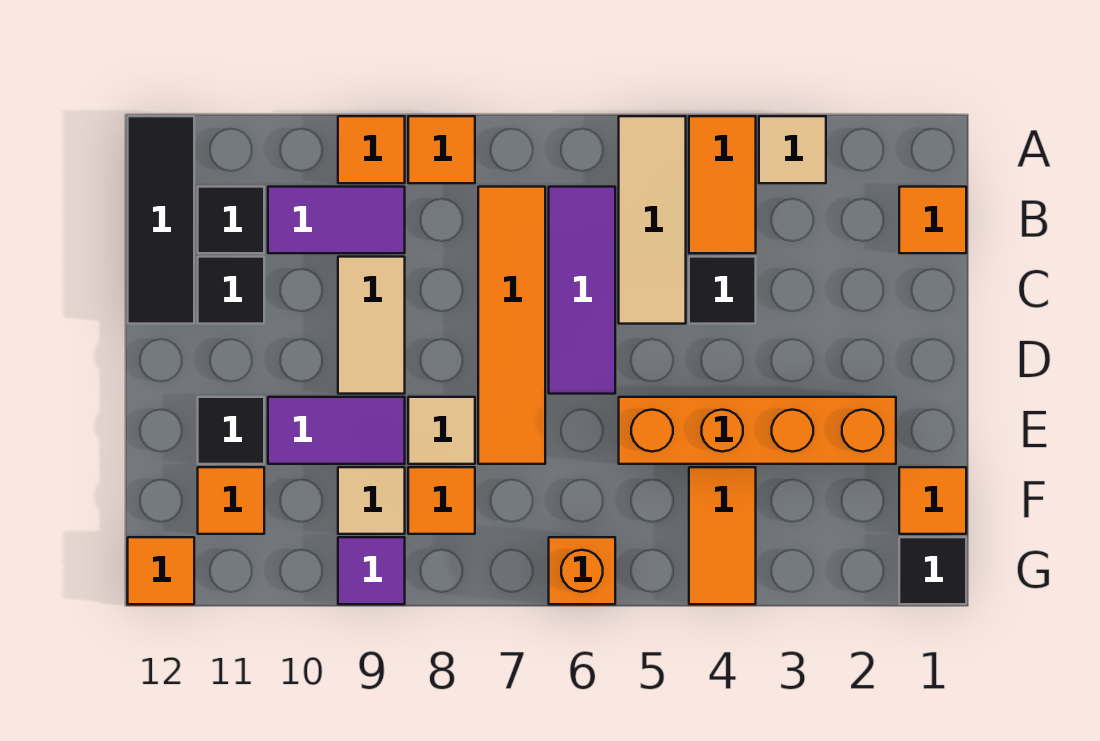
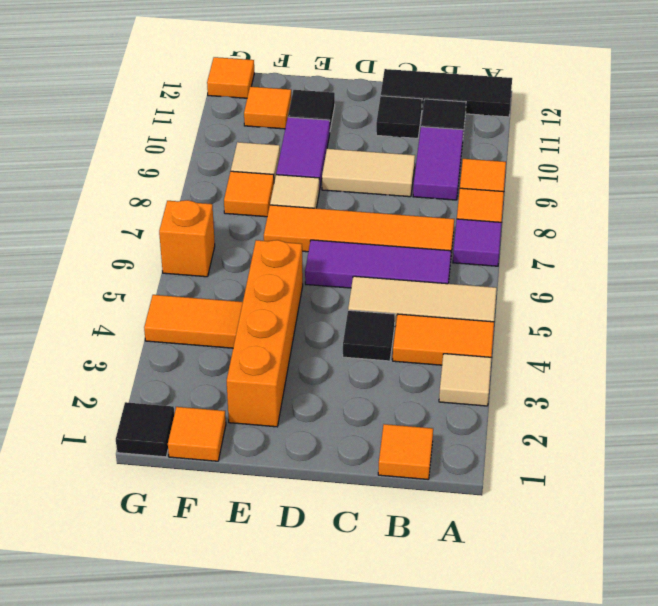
purple 1x1 tile [338,537,405,604] -> purple 1x1 tile moved to [453,219,502,266]

